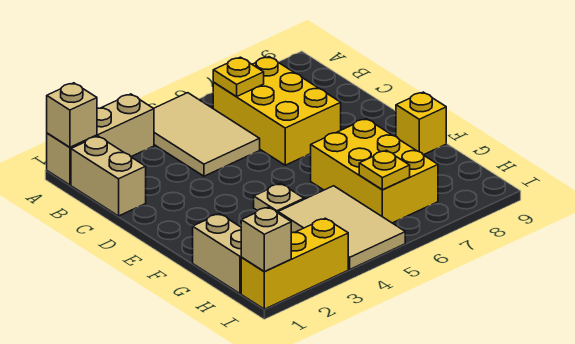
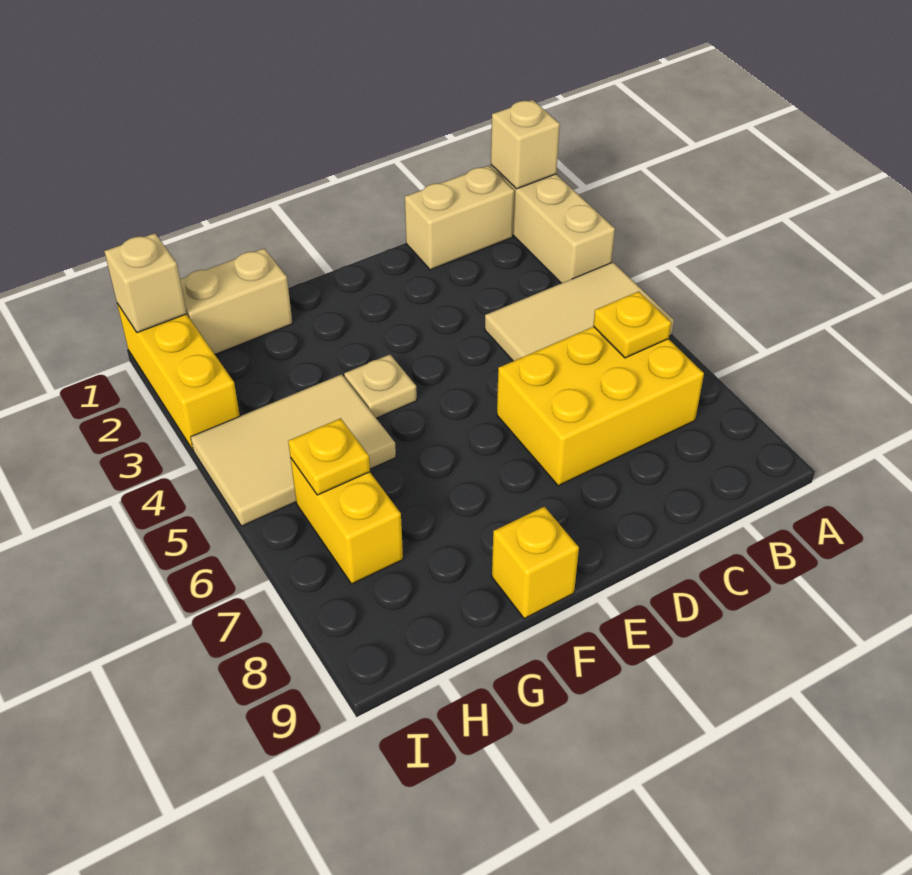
yellow 2x3 brick [311,119,438,223] -> yellow 1x2 brick [291,459,403,584]

